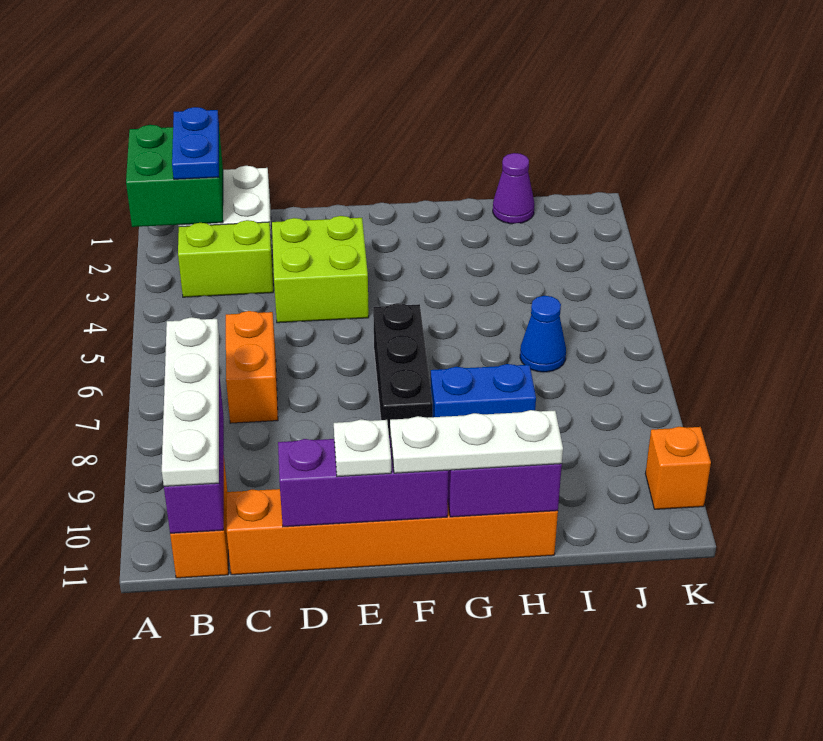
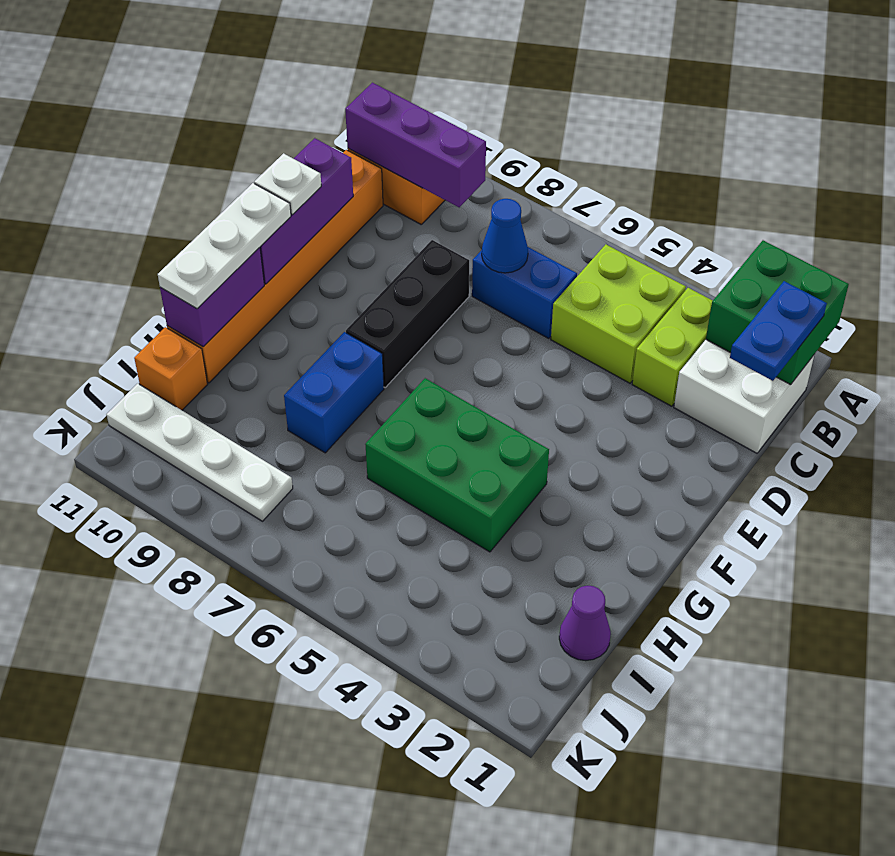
blue 1x2 plate [172,107,219,179] -> blue 1x2 plate turned to [730,281,827,381]
white 1x4 plate [162,317,219,486] -> white 1x4 plate moved to [106,383,293,521]
orange 1x2 brick [226,311,278,423] -> blue 1x2 brick [472,247,577,339]
lime 2x2 brick [272,216,369,323] -> lime 2x2 brick moved to [551,244,686,383]
black 1x3 brick [373,303,433,436] -> black 1x3 brick turned to [346,240,469,387]
none -> green 2x3 brick [365,378,549,552]
blue 1x1 cone [520,296,566,372] -> blue 1x1 cone moved to [482,199,528,273]
orange 1x1 brick [645,427,711,509] -> orange 1x1 brick moved to [134,327,207,410]

